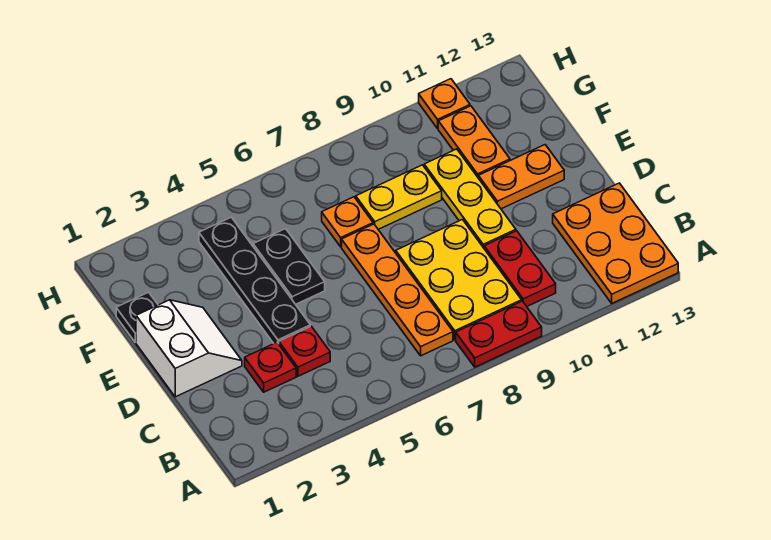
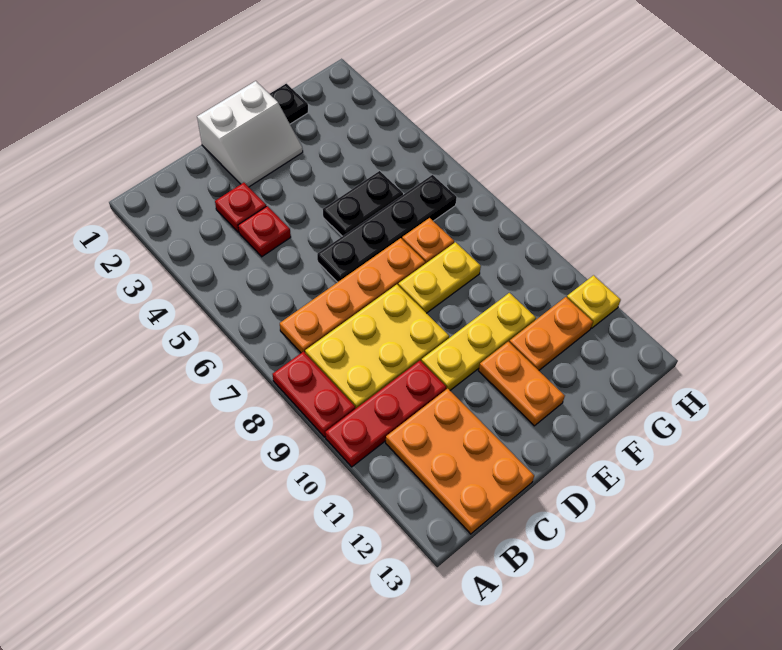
orange 2x3 plate [553,183,678,303] -> orange 2x3 plate turned to [386,389,534,534]
red 1x2 plate [484,231,556,306] -> red 1x3 plate [325,361,446,467]
black 1x4 plate [199,217,310,344] -> black 1x4 plate moved to [317,175,457,282]
yellow 1x2 plate [356,165,442,229] -> yellow 1x2 plate turned to [398,242,481,313]
orange 1x1 plate [419,79,470,128] -> yellow 1x1 plate [567,275,621,328]

